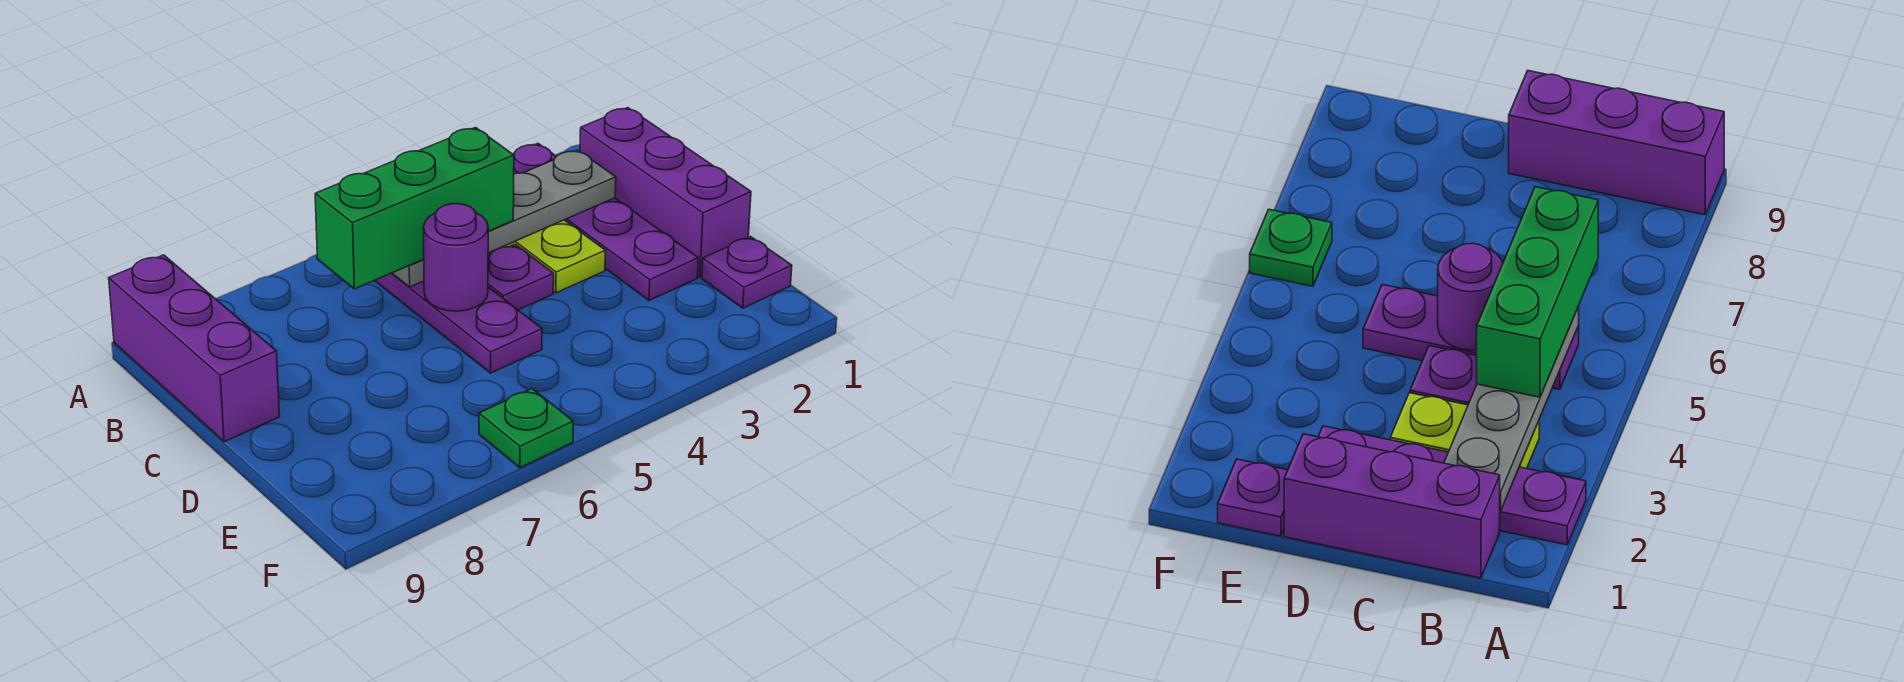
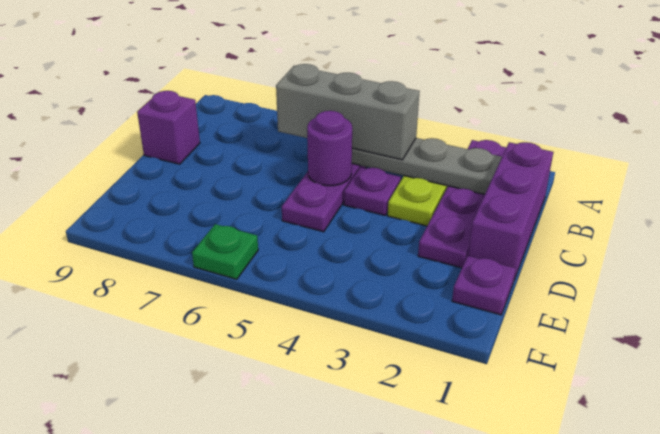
purple 1x3 brick [109,255,280,442] -> purple 1x1 brick [137,91,200,164]
green 1x3 brick [315,128,514,289] -> grey 1x3 brick [276,64,420,160]

